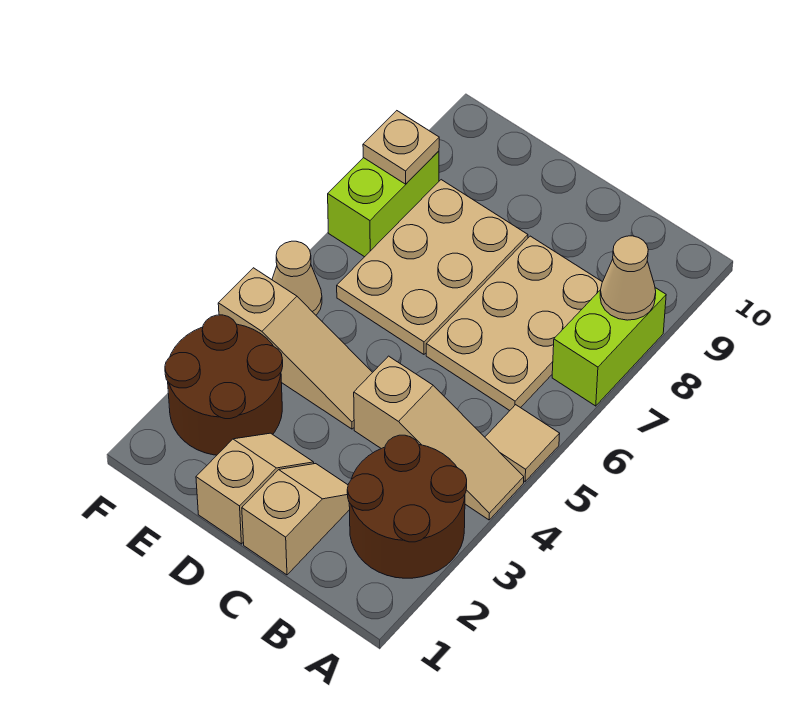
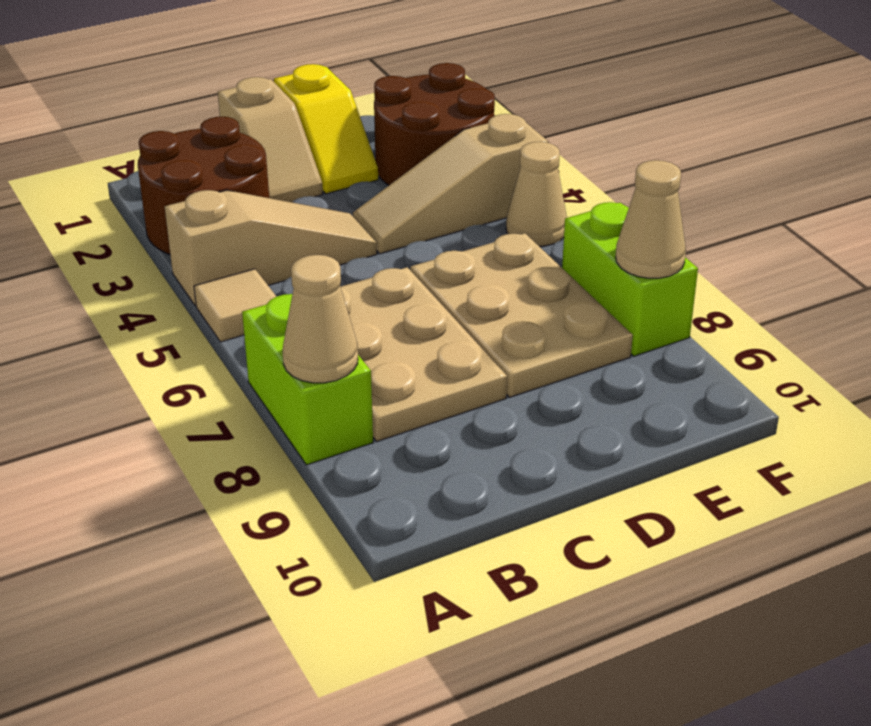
tan 1x3 slope [354,356,524,520] -> tan 1x3 slope turned to [165,190,377,306]
tan 1x2 slope [196,433,314,544] -> yellow 1x2 slope [274,64,378,194]
tan 1x1 plate [363,111,439,184] -> tan 1x1 cone [616,160,686,278]

